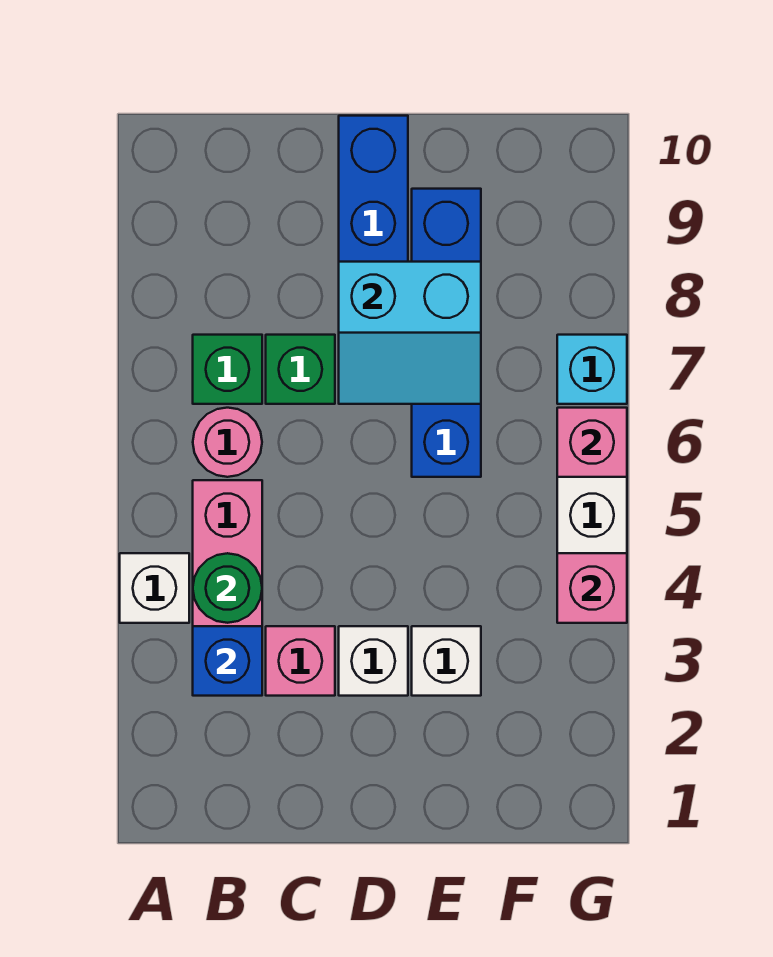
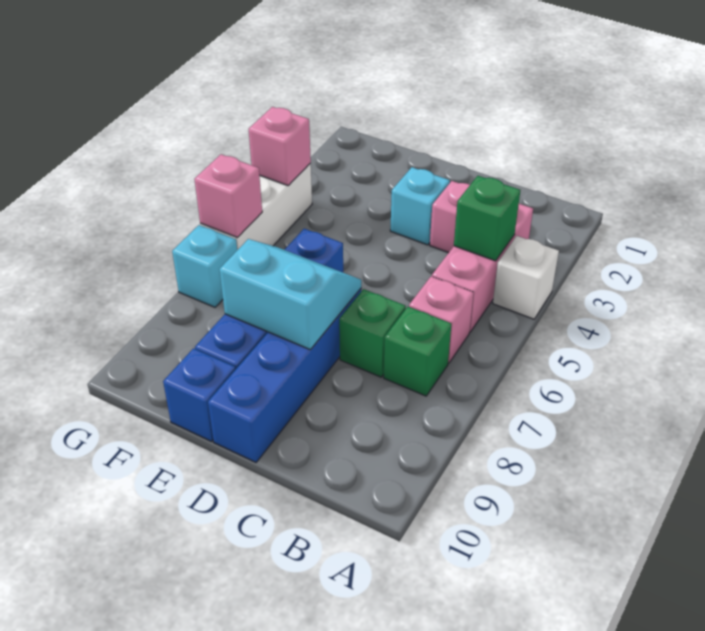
blue 1x1 brick [193,626,262,696] -> blue 1x1 brick moved to [163,348,236,441]
green 1x1 round brick [193,553,262,623] -> green 1x1 brick [454,176,520,261]
pink 1x1 round brick [193,408,262,477] -> pink 1x1 brick [409,276,474,363]
white 1x1 brick [339,626,408,696] -> cyan 1x1 brick [390,167,450,245]
white 1x1 brick [412,626,481,696] -> none

